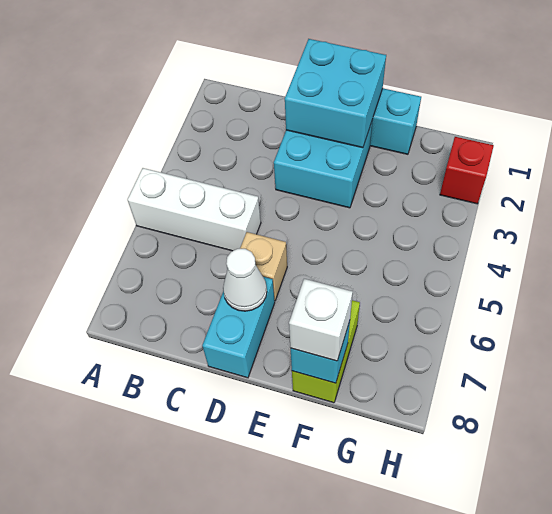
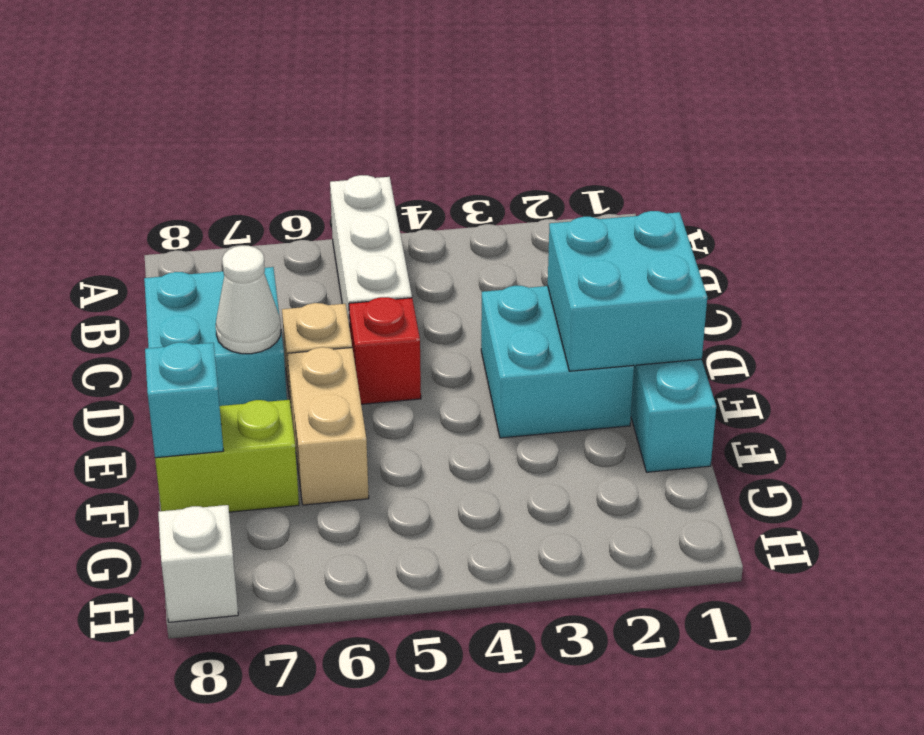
cyan 1x2 brick [202,277,275,378] -> cyan 2x2 brick [144,267,287,406]
none -> tan 1x2 brick [287,347,369,505]
white 1x1 brick [289,279,353,361] -> white 1x1 brick moved to [158,505,238,622]
red 1x1 brick [440,137,494,204] -> red 1x1 brick moved to [349,297,421,404]

